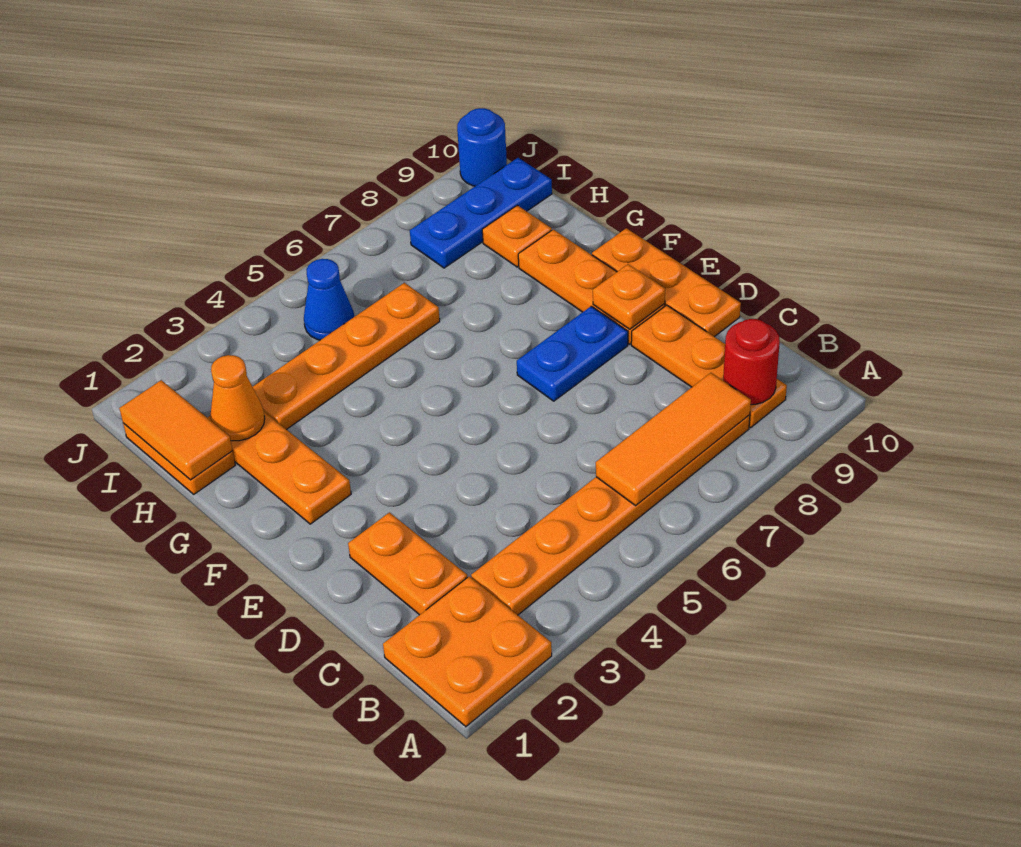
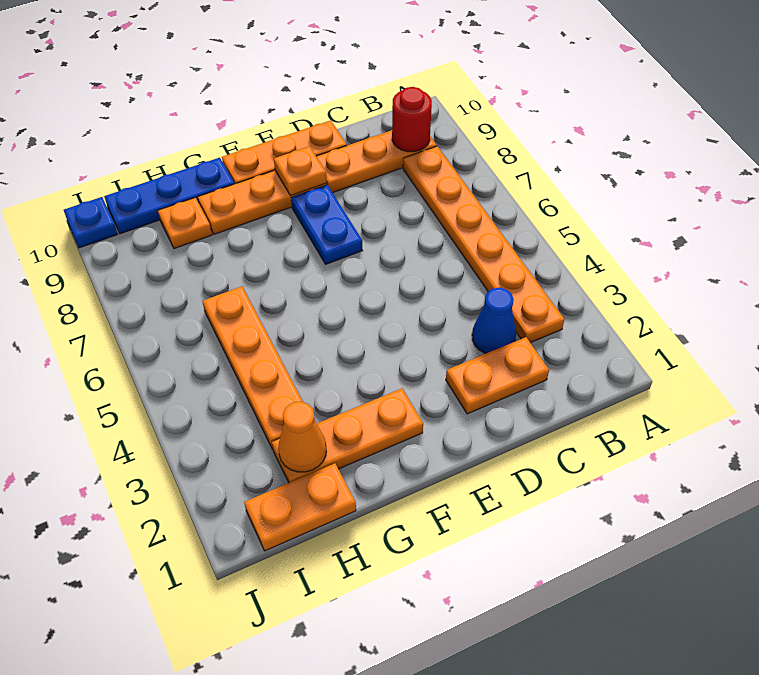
orange 2x2 plate [383,576,552,727] -> none
orange 1x3 tile [596,373,751,506] -> none
orange 1x2 tile [119,380,232,480] -> none
blue 1x1 cone [304,259,354,340] -> blue 1x1 cone moved to [472,288,516,354]
blue 1x3 plate [410,158,552,268] -> blue 1x3 plate turned to [104,158,234,234]
blue 1x1 round brick [457,108,507,186] -> blue 1x1 plate [64,197,117,248]

